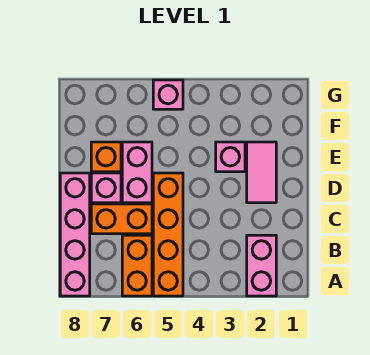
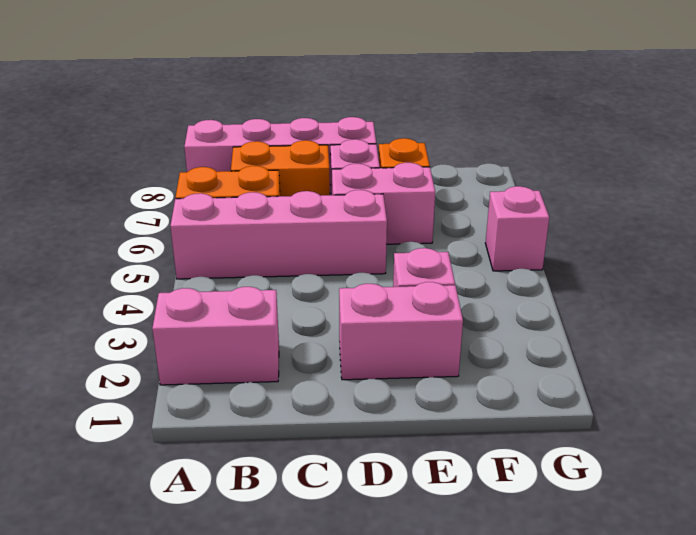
orange 1x4 brick [153,173,183,296] -> pink 1x4 brick [170,190,387,279]
orange 1x2 brick [91,204,152,234] -> orange 1x2 brick turned to [231,140,330,196]
pink 1x2 tile [247,142,276,203] -> pink 1x2 brick [339,282,463,380]

